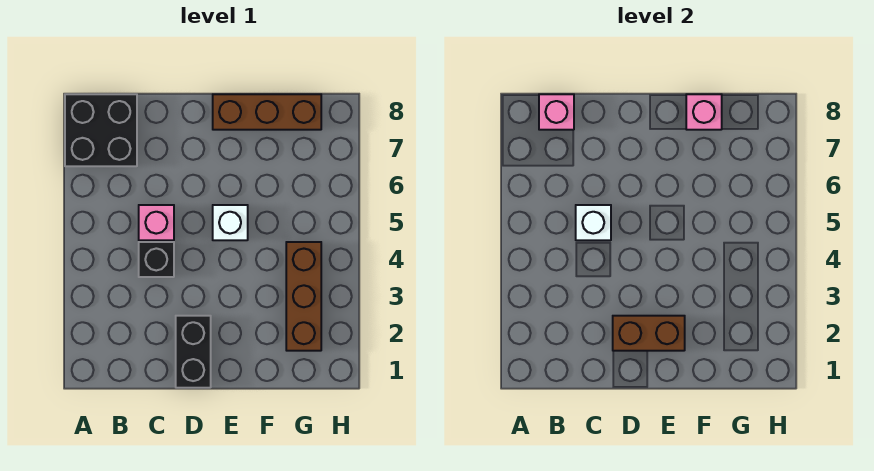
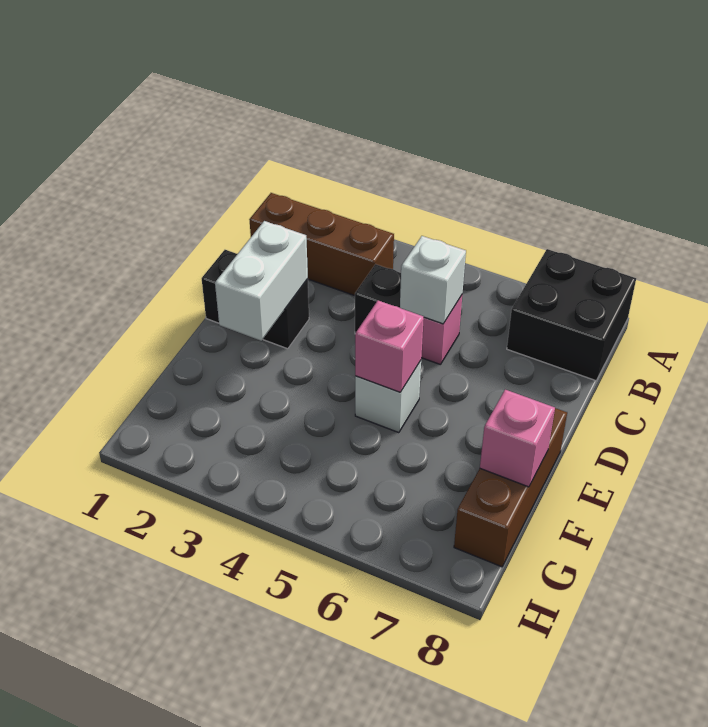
pink 1x1 brick [539,94,574,130] -> pink 1x1 brick moved to [355,301,424,392]
brown 1x2 brick [613,316,685,351] -> white 1x2 brick [215,221,308,341]
brown 1x3 brick [286,242,321,351] -> brown 1x3 brick moved to [249,193,394,296]

